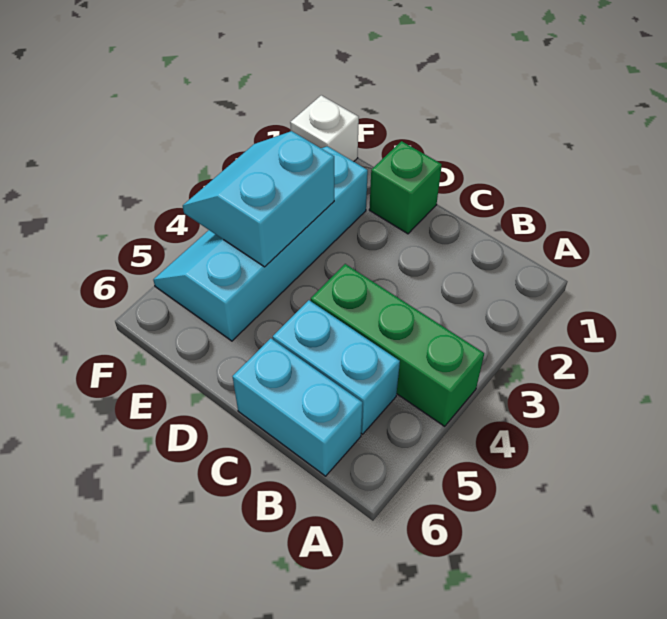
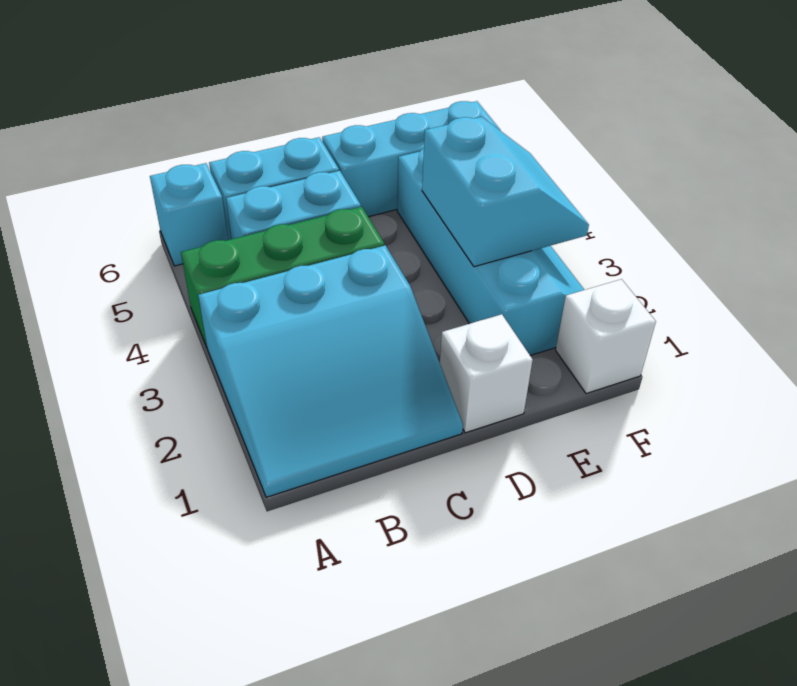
none -> cyan 3x3 slope [198,245,463,497]
none -> cyan 1x1 brick [150,163,228,266]
green 1x1 brick [369,141,442,234] -> white 1x1 brick [440,314,533,433]
none -> cyan 1x3 brick [322,101,501,217]

